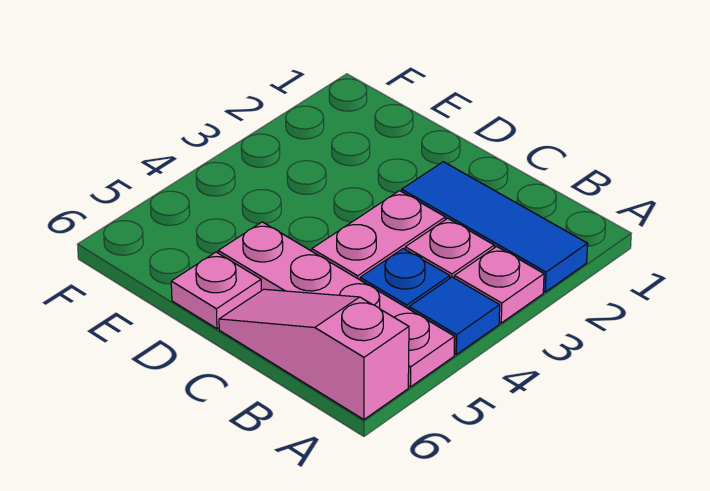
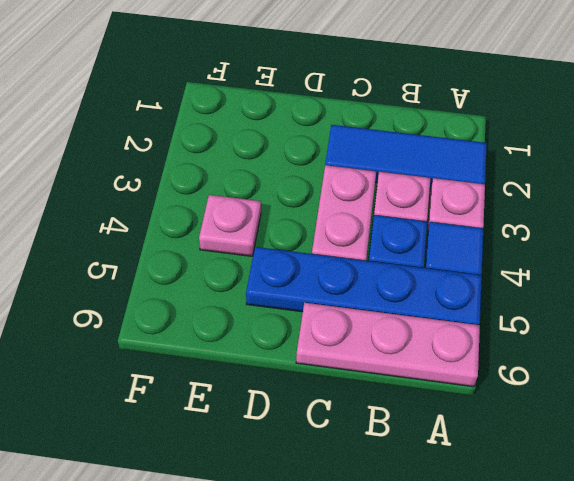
pink 1x4 plate [218,222,455,387] -> blue 1x4 plate [246,247,482,325]
pink 1x3 slope [219,289,409,420] -> pink 1x3 plate [296,303,480,387]
pink 1x1 plate [171,252,261,329] -> pink 1x1 plate moved to [199,195,261,256]

